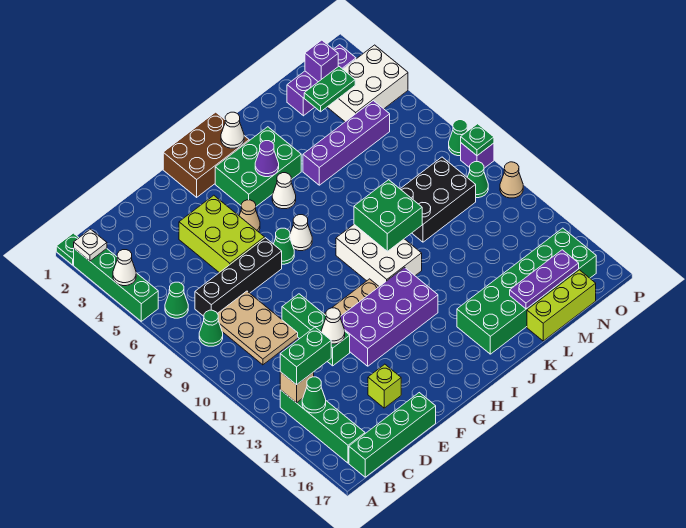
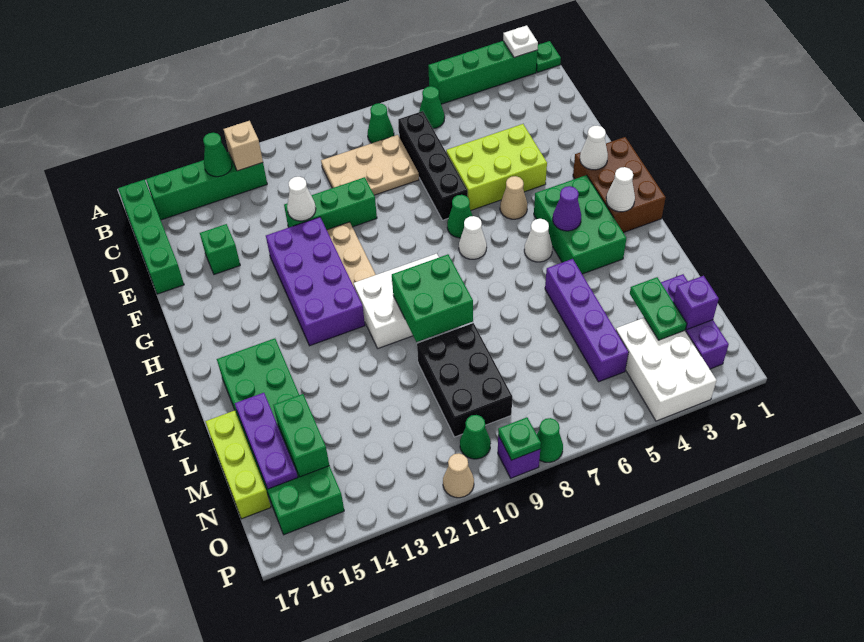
white 1x1 cone [113,250,136,286] -> white 1x1 cone moved to [580,126,608,170]
green 1x2 brick [280,327,331,385] -> green 1x2 brick moved to [273,394,329,477]
lime 1x1 brick [368,364,401,408] -> green 1x1 brick [200,224,240,274]

